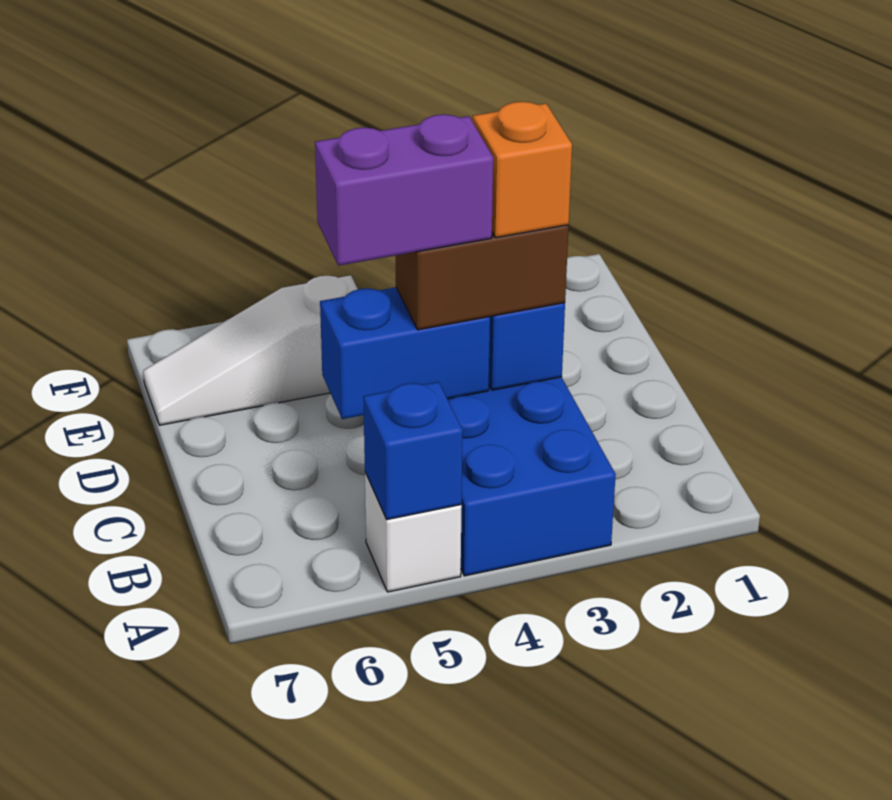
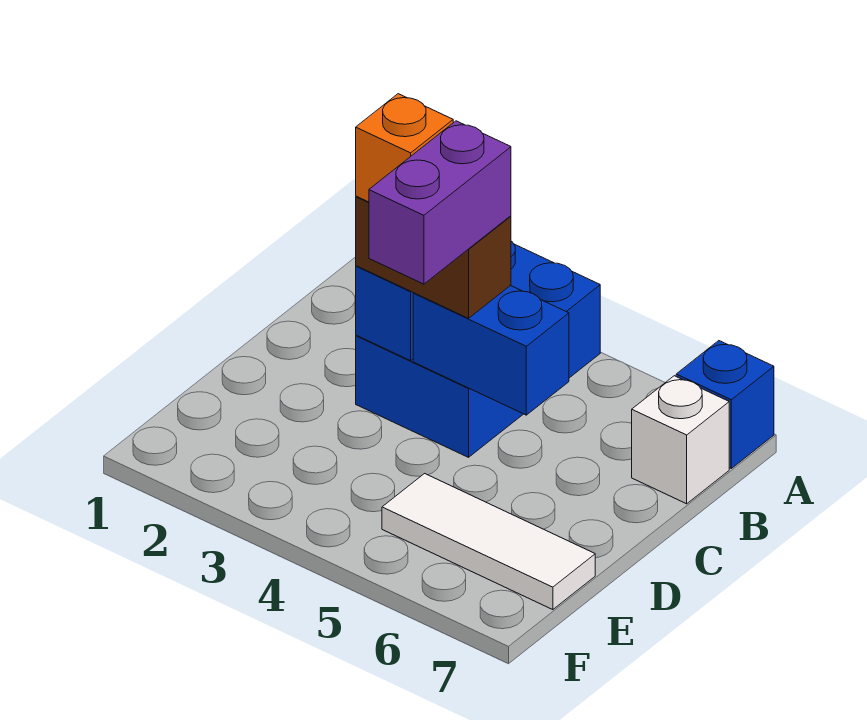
white 1x1 brick [365,473,462,592] -> white 1x1 brick moved to [632,376,729,504]
blue 1x1 brick [363,382,463,520] -> blue 1x1 brick moved to [676,341,774,468]
purple 1x2 brick [315,114,493,266] -> purple 1x2 brick turned to [369,121,511,284]
white 1x3 slope [143,275,358,425] -> white 1x3 tile [382,474,595,610]

